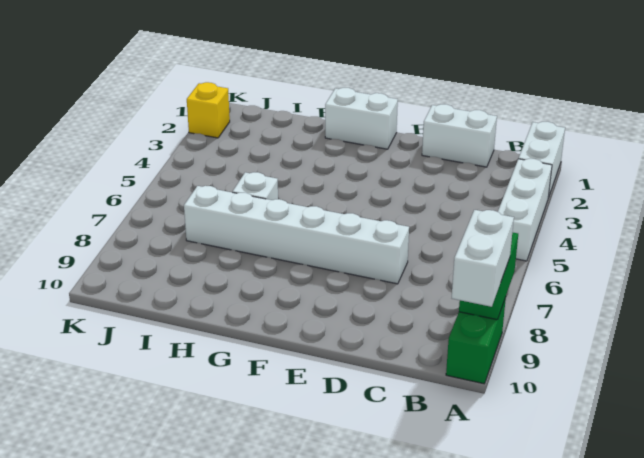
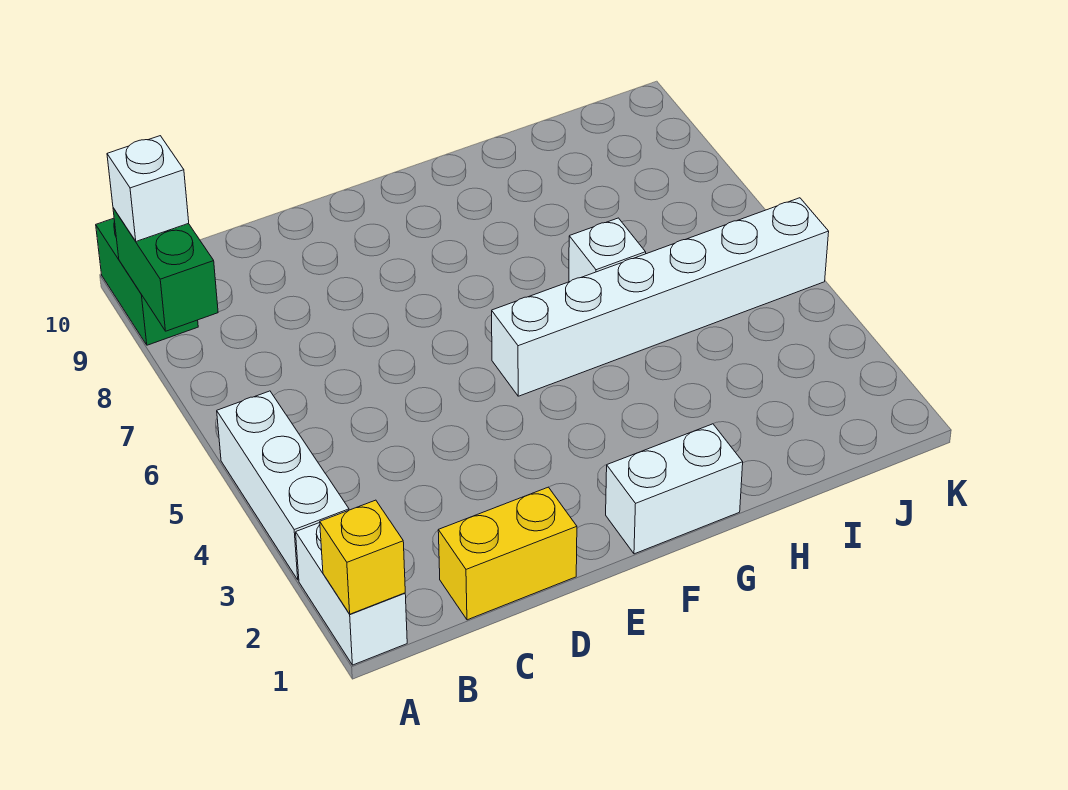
white 1x2 brick [452,210,514,307] -> white 1x1 brick [107,136,189,241]
white 1x2 brick [422,104,497,167] -> yellow 1x2 brick [438,487,577,620]
white 1x6 brick [184,186,409,284] -> white 1x6 brick moved to [492,198,829,396]
yellow 1x1 brick [187,82,230,138] -> yellow 1x1 brick moved to [320,500,405,614]

